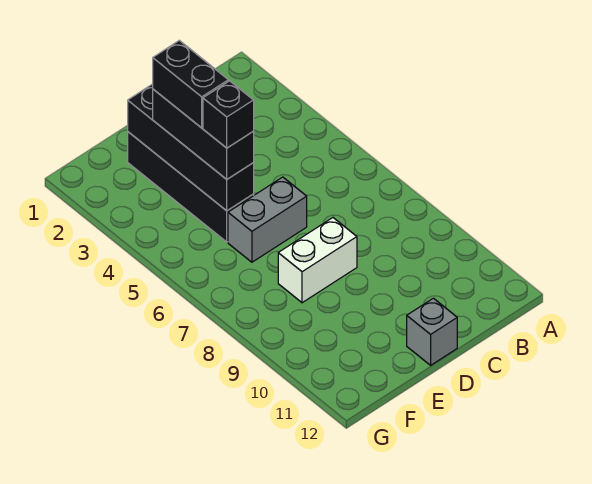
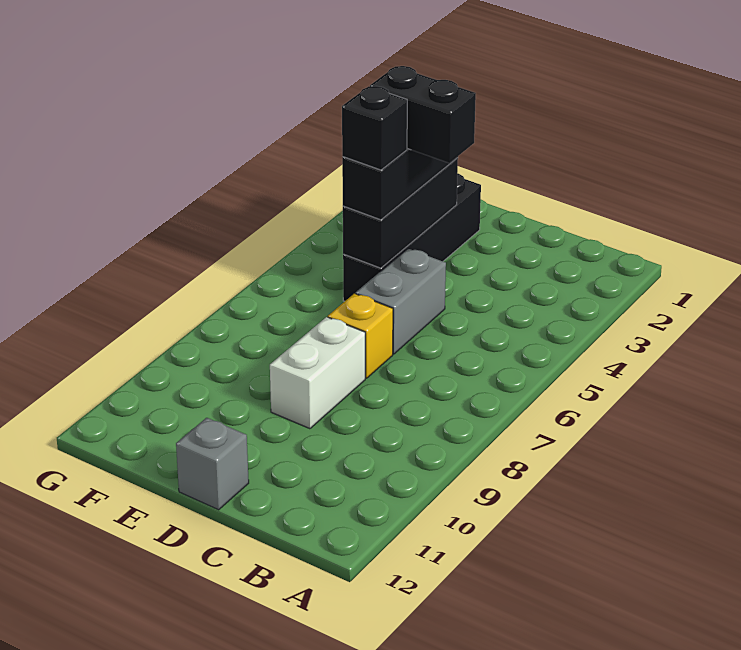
grey 1x2 brick [228,177,307,262] -> grey 1x2 brick turned to [356,249,446,354]
none -> yellow 1x1 brick [328,294,393,378]
white 1x2 brick [278,218,357,303] -> white 1x2 brick turned to [270,317,365,429]
black 1x4 brick [128,84,254,211] -> black 1x3 brick [343,158,458,268]
black 1x2 brick [153,40,228,128] -> black 1x2 brick turned to [370,66,476,163]

